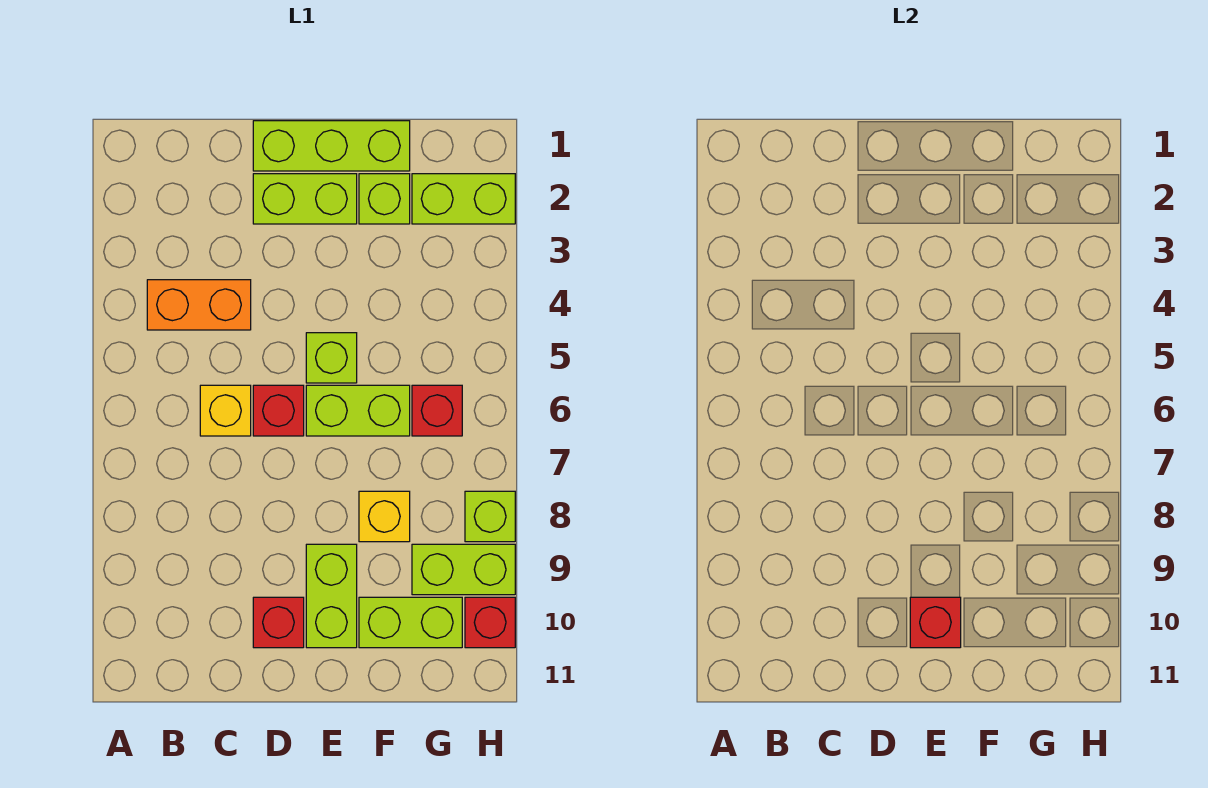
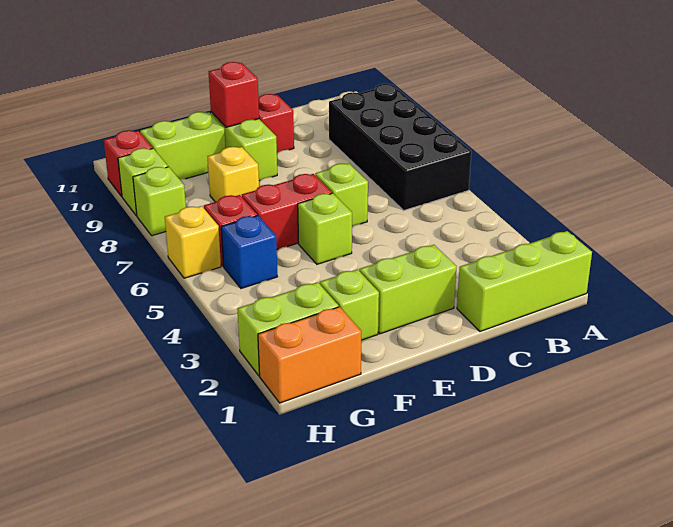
none -> black 2x4 brick [329,84,471,210]
orange 1x2 brick [147,280,251,330] -> orange 1x2 brick moved to [258,307,361,403]
yellow 1x1 brick [200,385,251,436] -> yellow 1x1 brick moved to [165,206,221,278]
lime 1x3 brick [253,121,410,171] -> lime 1x3 brick moved to [457,231,592,332]
red 1x1 brick [253,385,304,436] -> lime 1x1 brick [315,164,368,226]
lime 1x2 brick [306,385,410,436] -> red 1x2 brick [242,174,332,250]
none -> blue 1x1 brick [221,215,277,288]
lime 1x2 brick [412,544,515,595] -> lime 1x1 brick [118,148,168,216]

